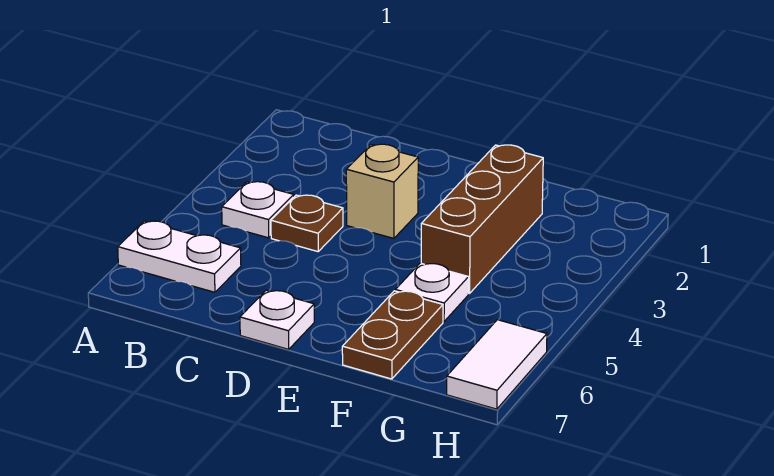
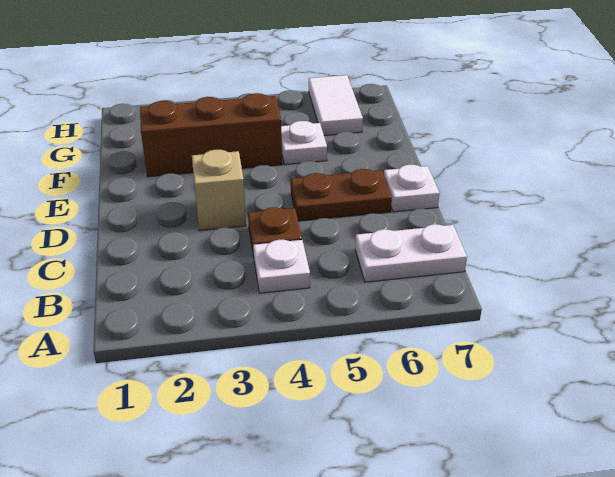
white 1x2 plate [118,221,241,292] -> white 1x2 plate turned to [355,224,467,282]
brown 1x2 plate [342,291,443,379] -> brown 1x2 plate moved to [291,169,392,221]
white 1x2 tile [447,320,547,409] -> white 1x2 tile turned to [309,75,363,135]

